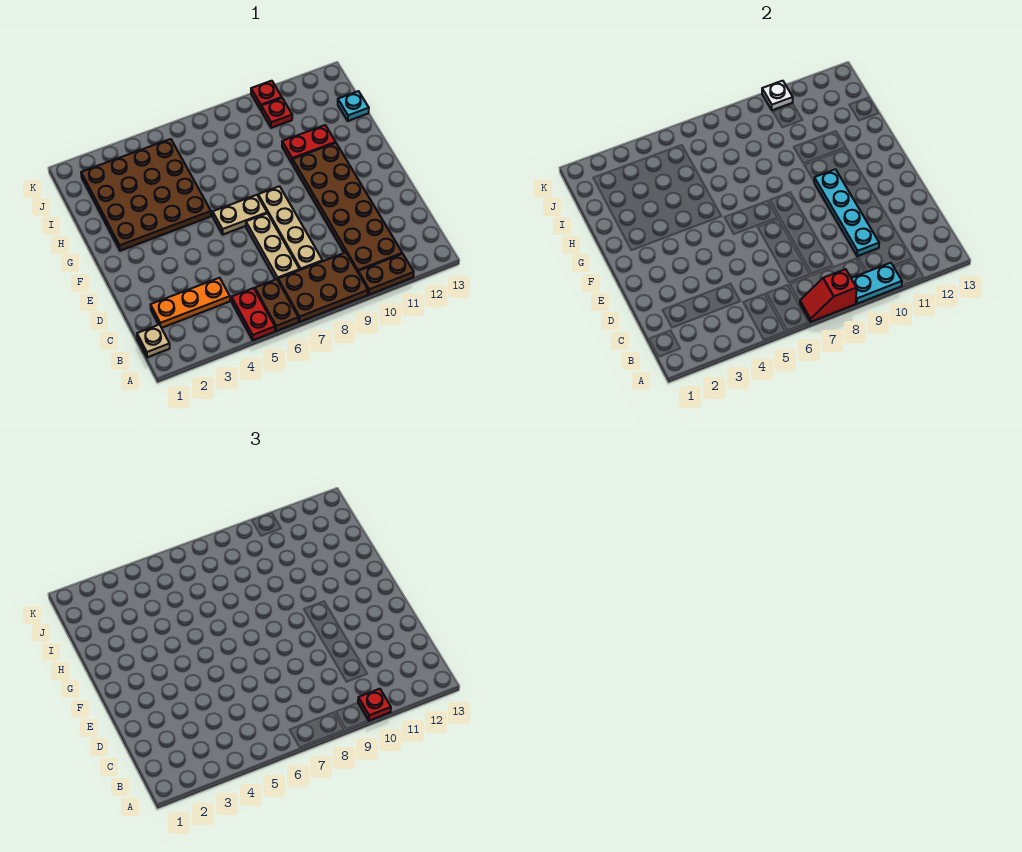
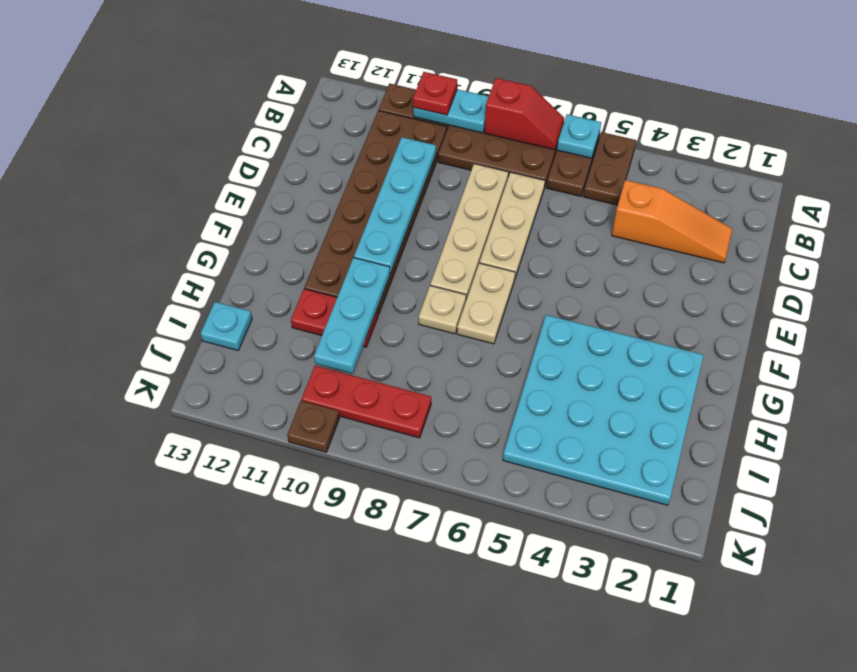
red 1x2 plate [232,288,275,340] -> brown 1x2 plate [583,132,636,205]
none -> cyan 1x1 plate [557,114,601,158]
tan 1x1 plate [137,325,170,357] -> tan 1x1 plate moved to [419,286,466,334]
orange 1x3 plate [150,278,230,328] -> orange 1x3 slope [612,180,732,263]
tan 1x2 plate [213,195,267,234] -> tan 1x2 plate turned to [457,263,515,344]
brown 4x4 plate [81,139,211,251] -> cyan 4x4 plate [503,315,704,505]
none -> cyan 1x3 plate [314,258,390,373]
red 1x1 plate [261,98,292,128] -> red 1x3 plate [302,366,431,438]
red 1x1 plate [251,81,282,110] -> brown 1x1 plate [287,401,339,452]
white 1x1 plate [762,81,793,110] -> none

